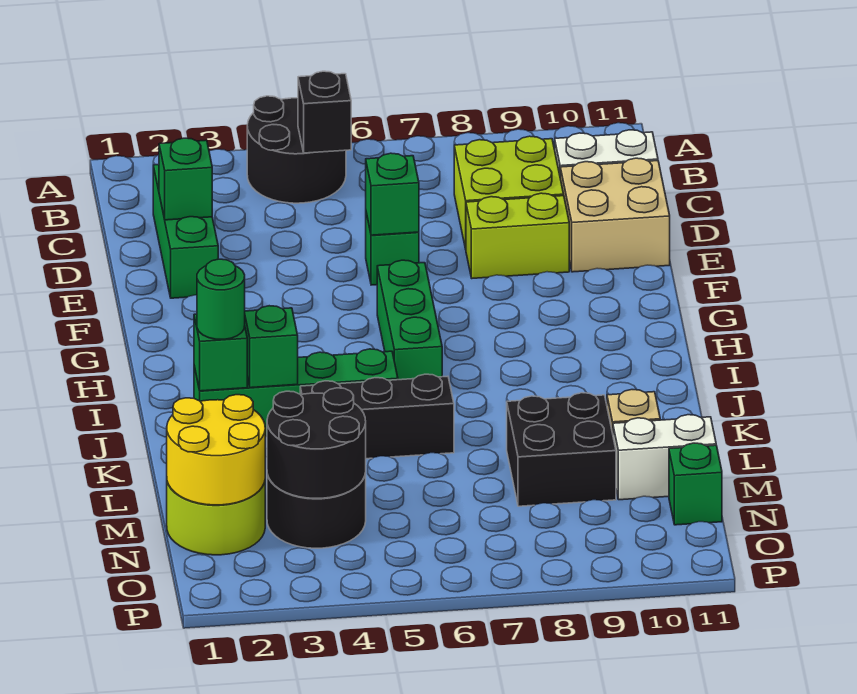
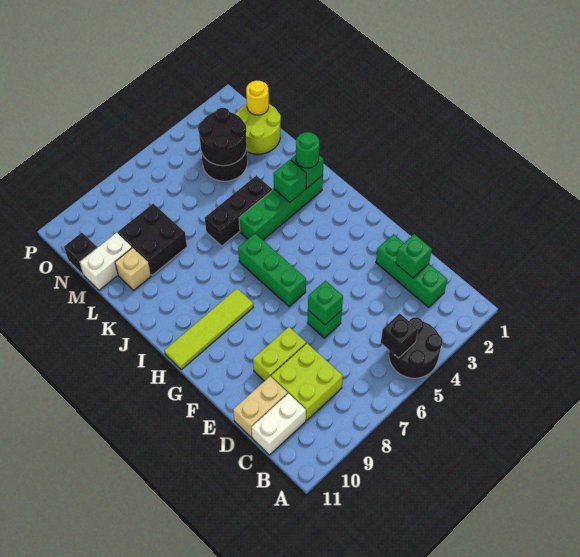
tan 2x2 brick [560,158,670,272] -> tan 1x2 brick [233,376,288,437]
none -> lime 1x4 tile [164,289,253,369]
yellow 2x2 round brick [167,395,265,505] -> yellow 1x1 round brick [246,81,269,115]
green 1x1 brick [669,443,722,525] -> black 1x1 brick [64,233,97,275]

